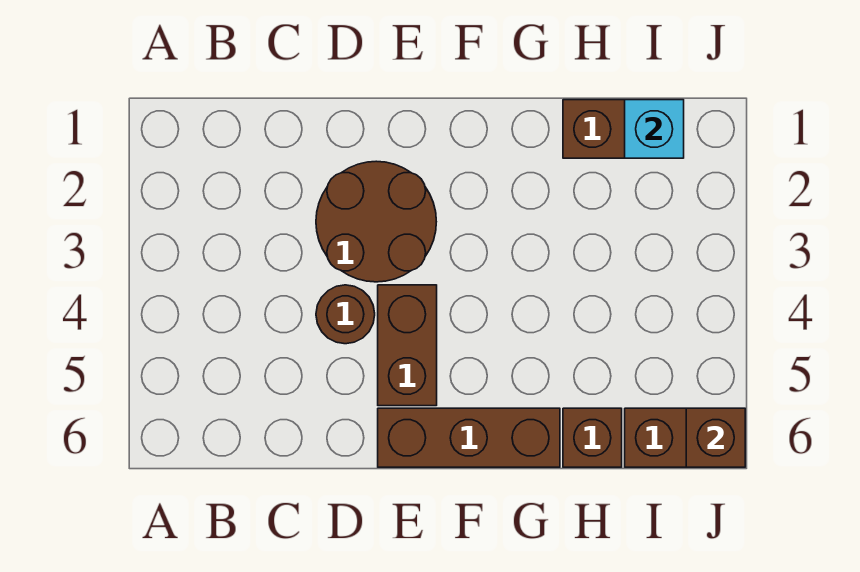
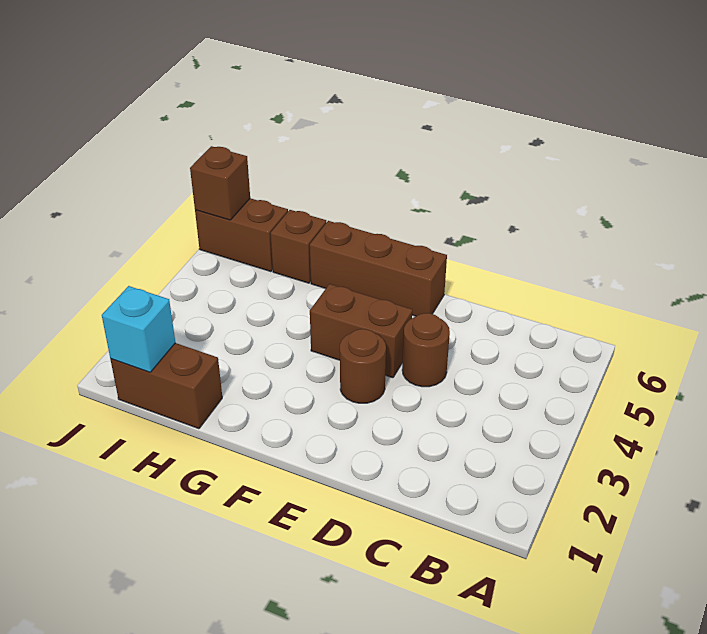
brown 2x2 round brick [316,161,436,282] -> brown 1x1 round brick [340,329,386,403]
brown 1x2 brick [378,285,437,406] -> brown 1x2 brick turned to [310,284,412,378]

